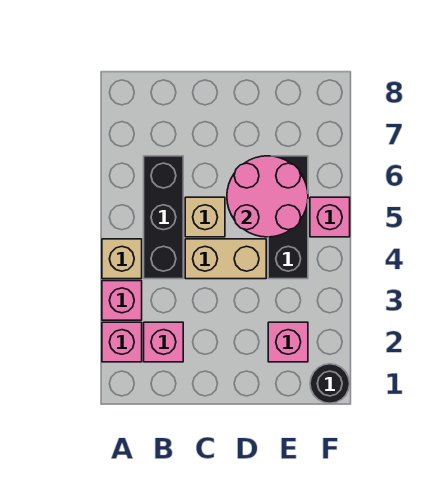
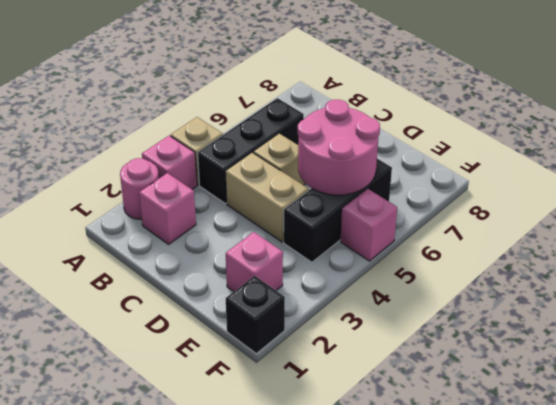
pink 1x1 brick [102,322,142,362] -> pink 1x1 round brick [120,158,159,219]
black 1x1 round brick [310,364,350,403] -> black 1x1 brick [226,276,285,353]

